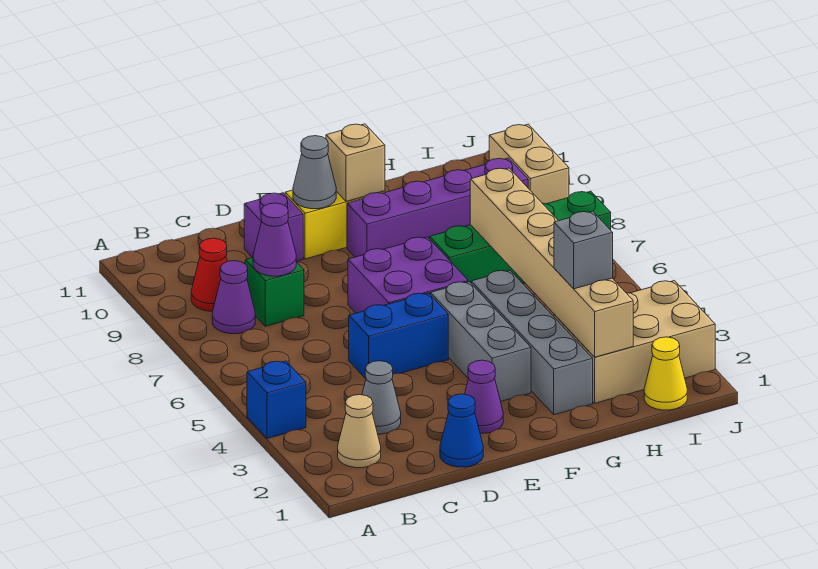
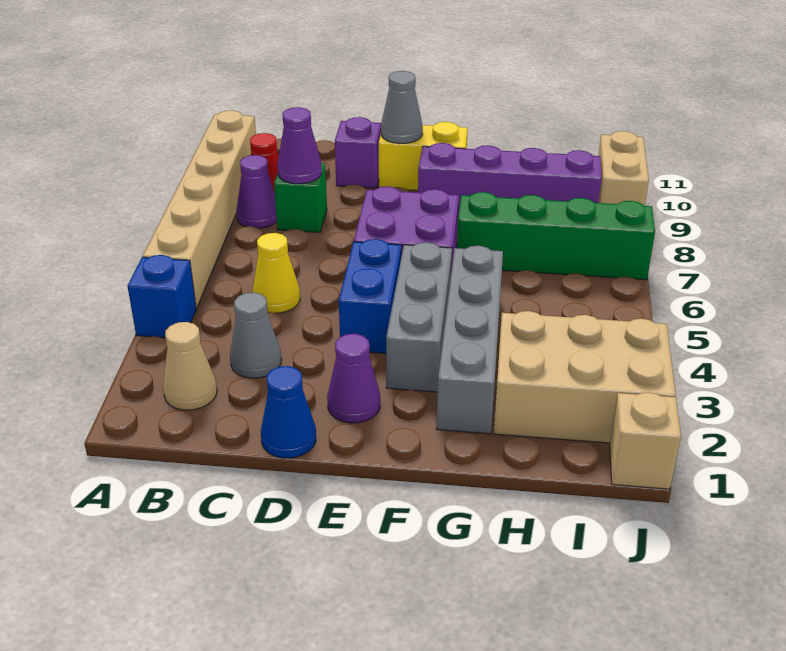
blue 1x2 brick [349,293,448,379] -> blue 1x2 brick turned to [339,239,401,353]
tan 1x1 brick [326,124,385,201] -> tan 1x1 brick moved to [610,392,681,489]
tan 1x6 brick [470,168,633,357] -> tan 1x6 brick moved to [143,110,256,308]
grey 1x1 brick [554,211,613,289] -> none
yellow 1x1 cone [644,337,687,410] -> yellow 1x1 cone moved to [253,233,300,313]

